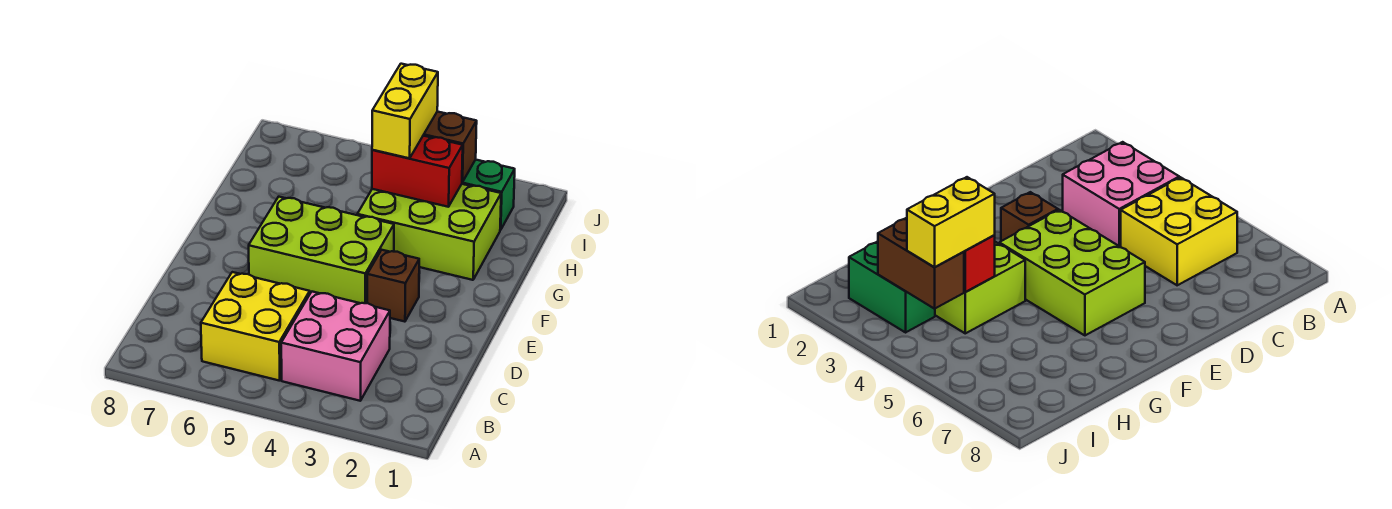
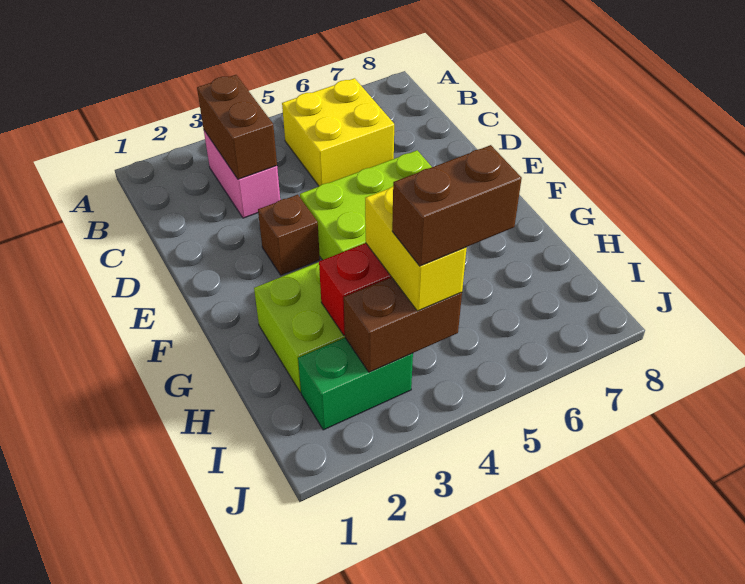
pink 2x2 brick [281,292,390,401] -> pink 1x2 brick [204,131,280,218]
none -> brown 1x2 brick [197,75,277,179]
none -> brown 1x2 brick [392,145,522,266]

